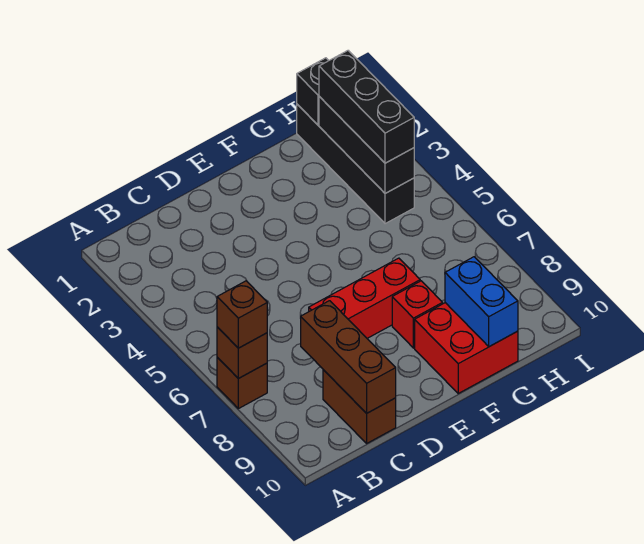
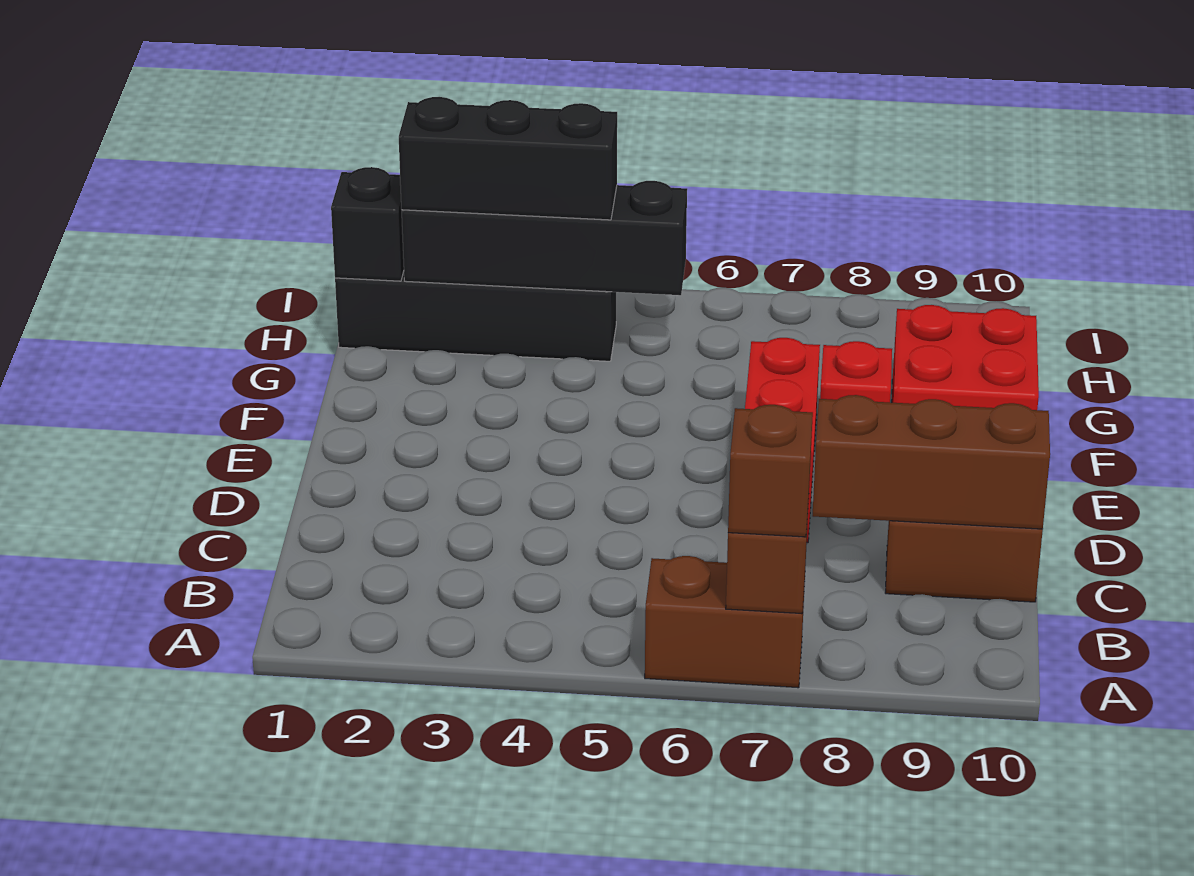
brown 1x1 brick [217,357,267,409] -> brown 1x2 brick [645,556,805,688]
blue 1x2 brick [445,257,518,347] -> none
black 1x3 brick [319,97,414,193] -> black 1x4 brick [402,181,687,295]

